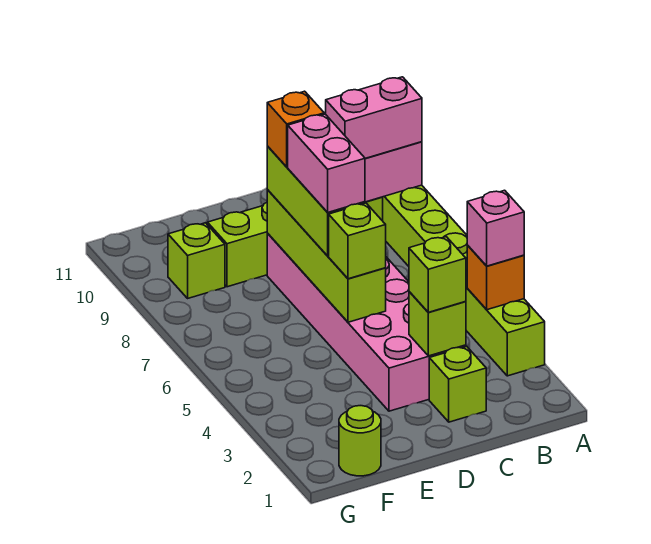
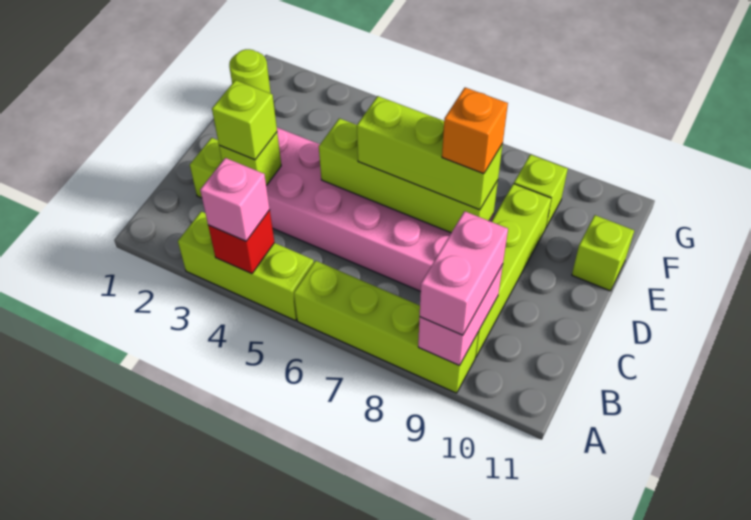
orange 1x1 brick [467,245,524,310] -> red 1x1 brick [208,210,274,274]
lime 1x1 brick [329,203,386,279] -> lime 1x1 brick moved to [572,215,634,291]
pink 1x2 brick [288,114,365,212] -> none

